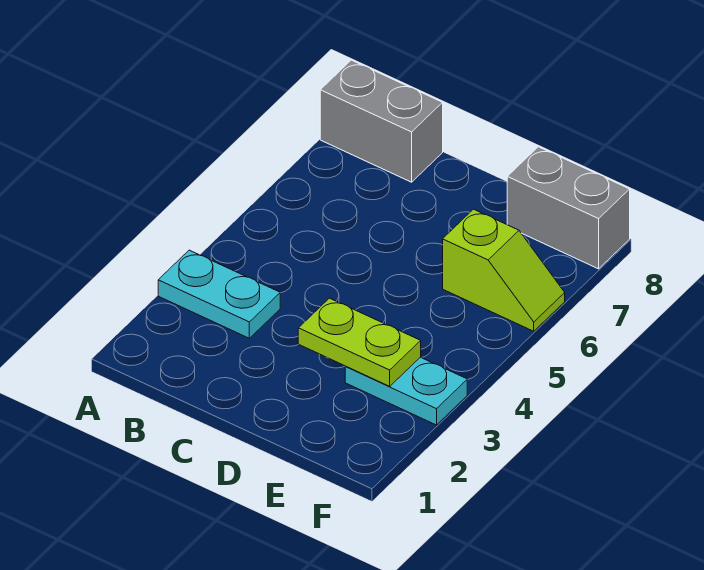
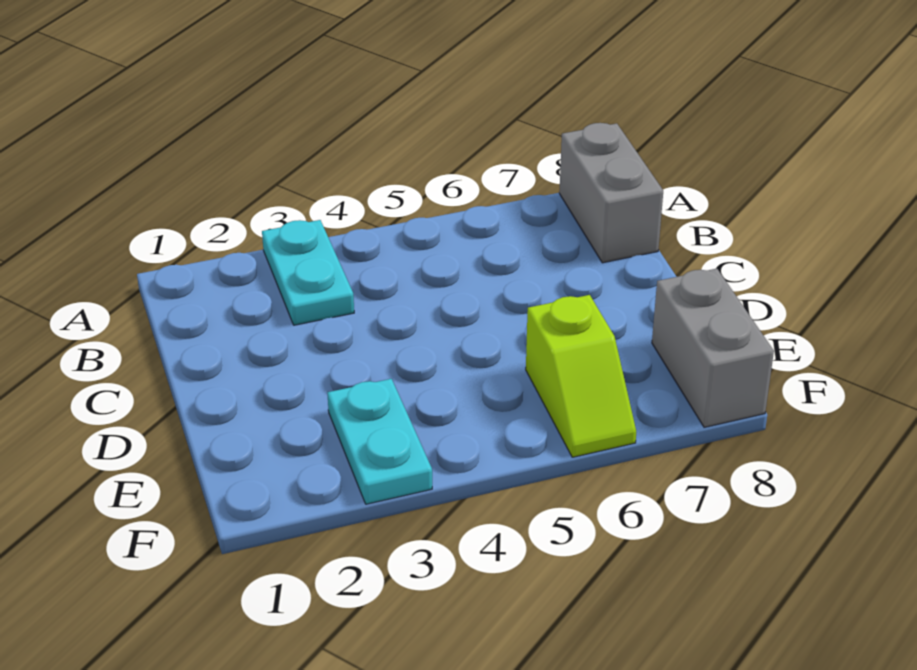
lime 1x2 plate [298,298,421,386] -> none

